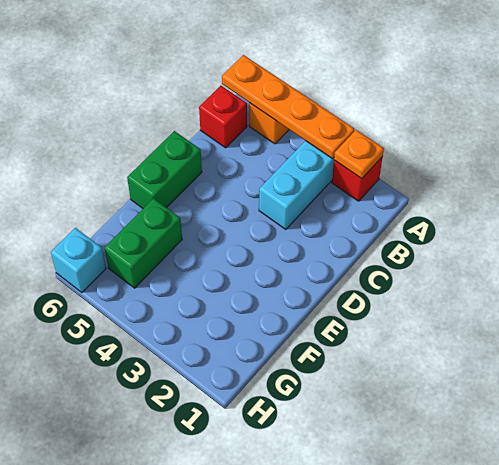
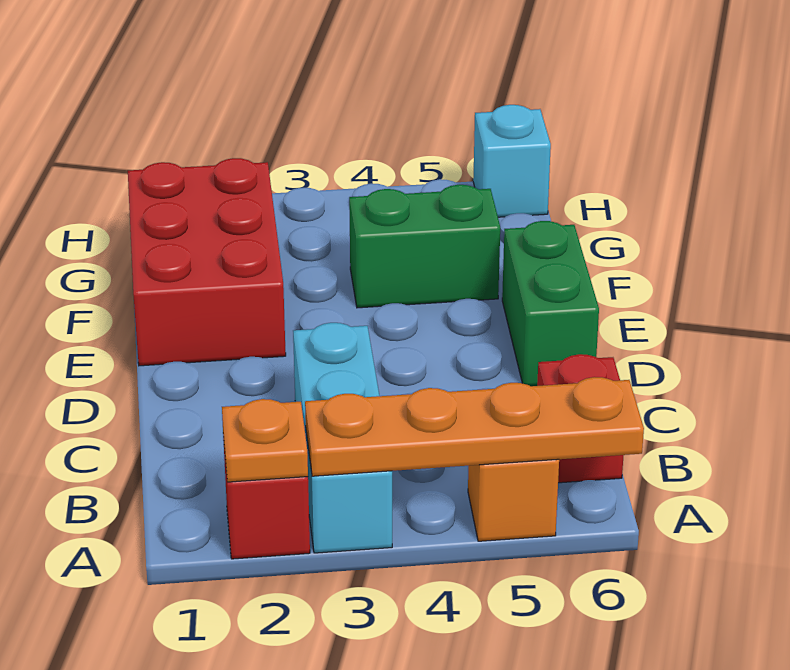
none -> red 2x3 brick [128,158,286,366]
green 1x2 brick [105,198,182,288] -> green 1x2 brick turned to [349,185,500,308]

